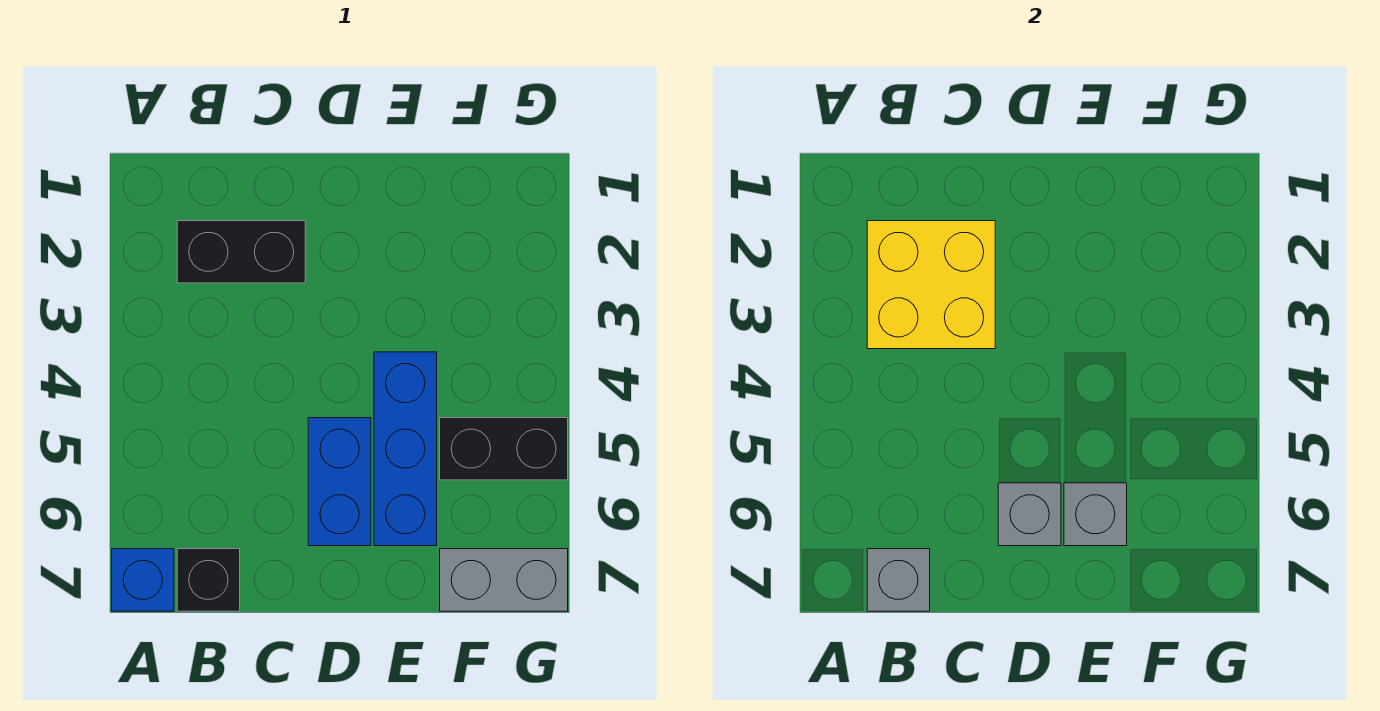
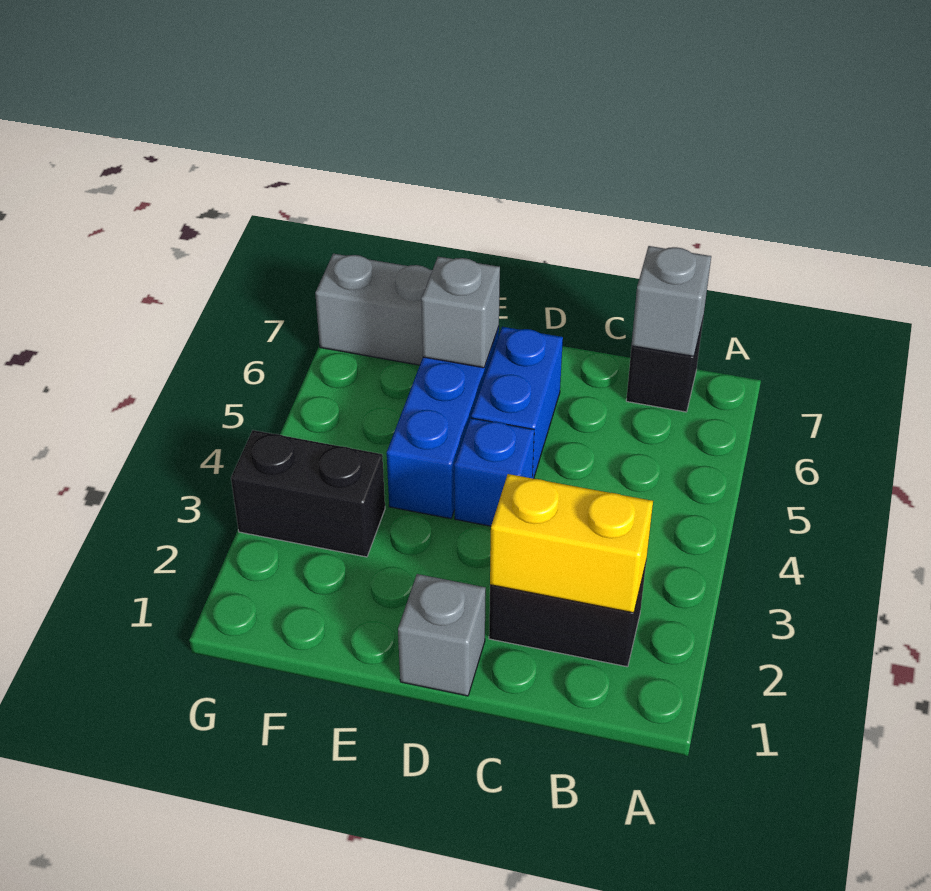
blue 1x1 brick [112,549,174,611] -> blue 1x1 brick moved to [454,418,534,526]
yellow 2x2 brick [867,221,995,349] -> yellow 1x2 brick [490,474,653,613]
grey 1x1 brick [998,483,1061,546] -> grey 1x1 brick moved to [398,574,486,696]
black 1x2 brick [440,418,568,480] -> black 1x2 brick moved to [231,430,385,557]

